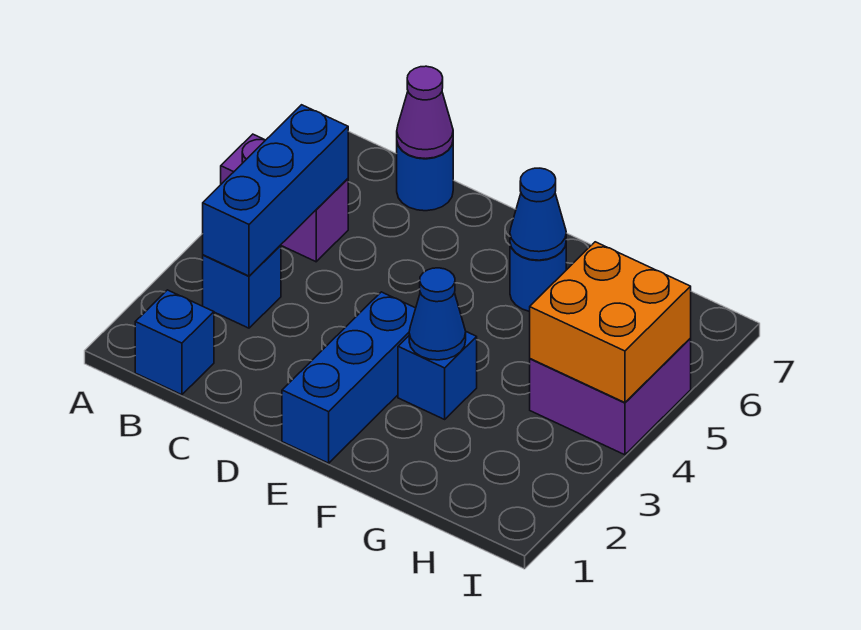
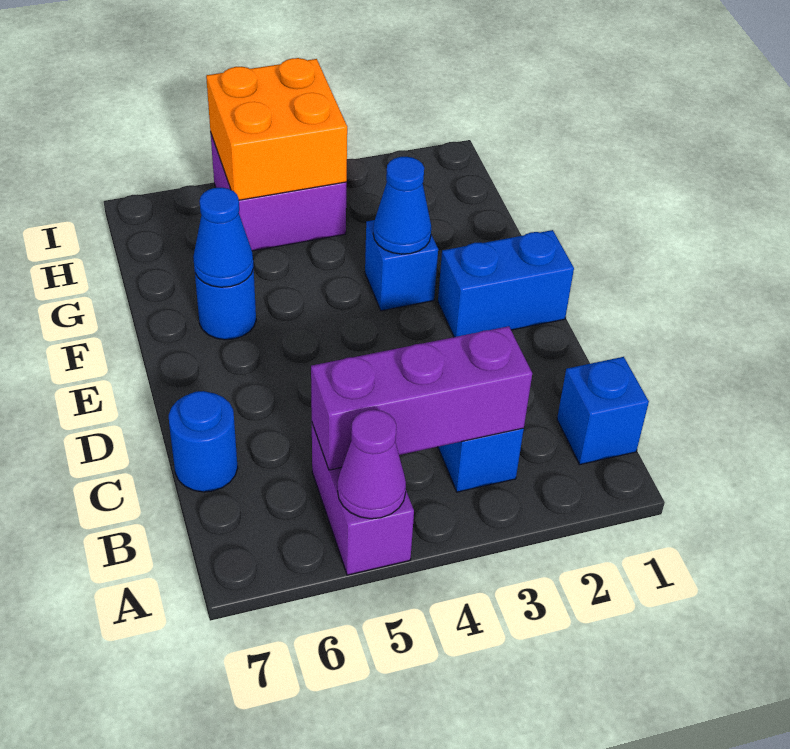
blue 1x3 brick [203,105,348,276] -> purple 1x3 brick [311,326,532,470]
purple 1x1 cone [397,66,453,159] -> purple 1x1 cone moved to [338,410,406,519]
blue 1x3 brick [282,292,416,463] -> blue 1x2 brick [438,230,574,337]

